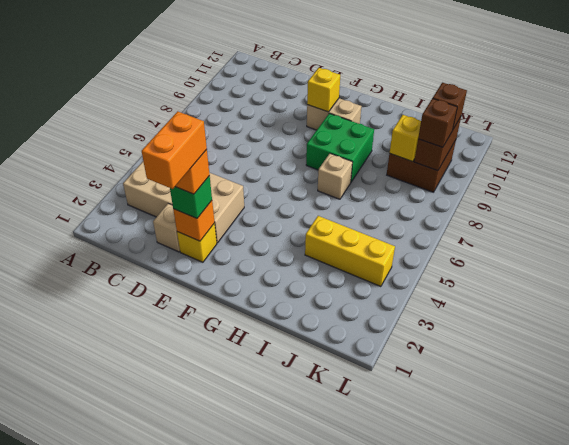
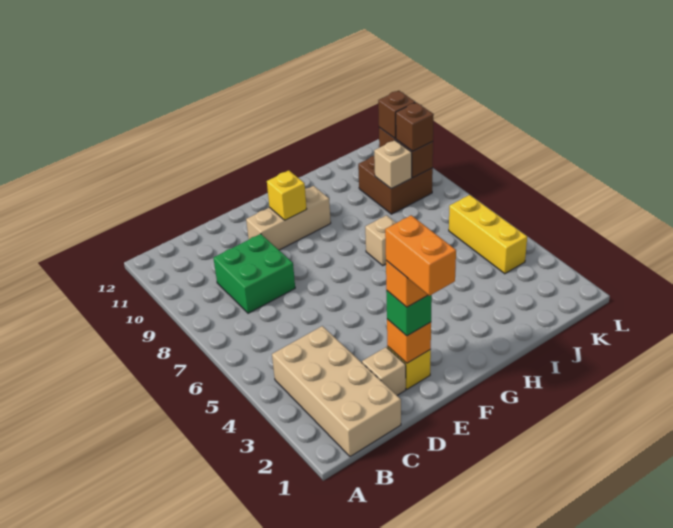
tan 2x4 brick [123,162,244,243] -> tan 2x4 brick turned to [272,326,401,457]
tan 1x2 brick [307,98,362,130] -> tan 1x3 brick [246,186,331,250]
green 2x2 brick [306,113,374,182] -> green 2x2 brick moved to [213,234,295,313]
yellow 1x3 brick [305,216,395,287] -> yellow 1x3 brick turned to [449,195,527,274]
yellow 1x1 brick [390,115,421,162] -> tan 1x1 brick [374,140,412,189]

